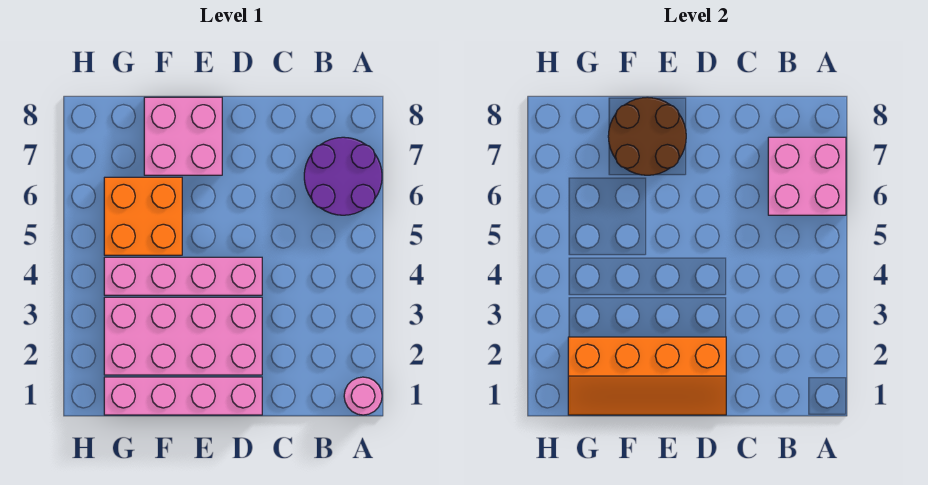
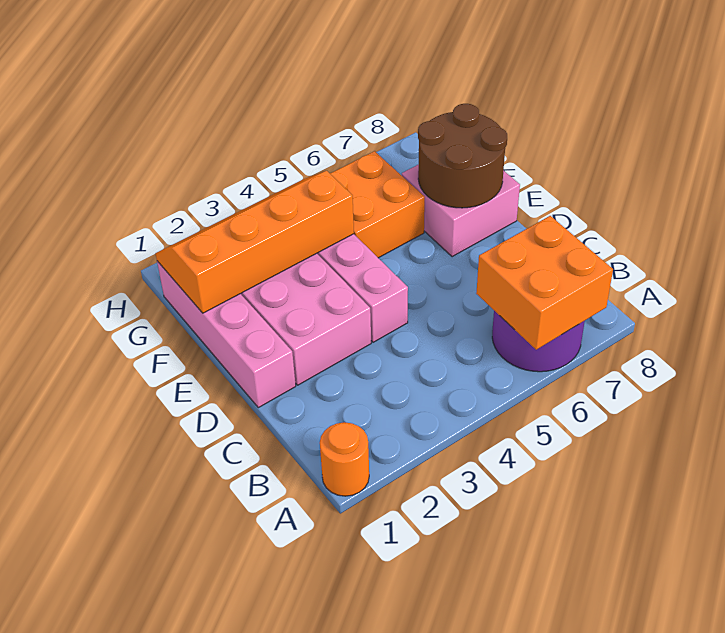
pink 1x1 round brick [344,377,382,415] -> orange 1x1 round brick [320,422,369,496]
pink 2x2 brick [768,137,846,215] -> orange 2x2 brick [476,216,613,350]
orange 2x4 slope [568,337,726,415] -> orange 2x4 slope turned to [155,171,354,313]

